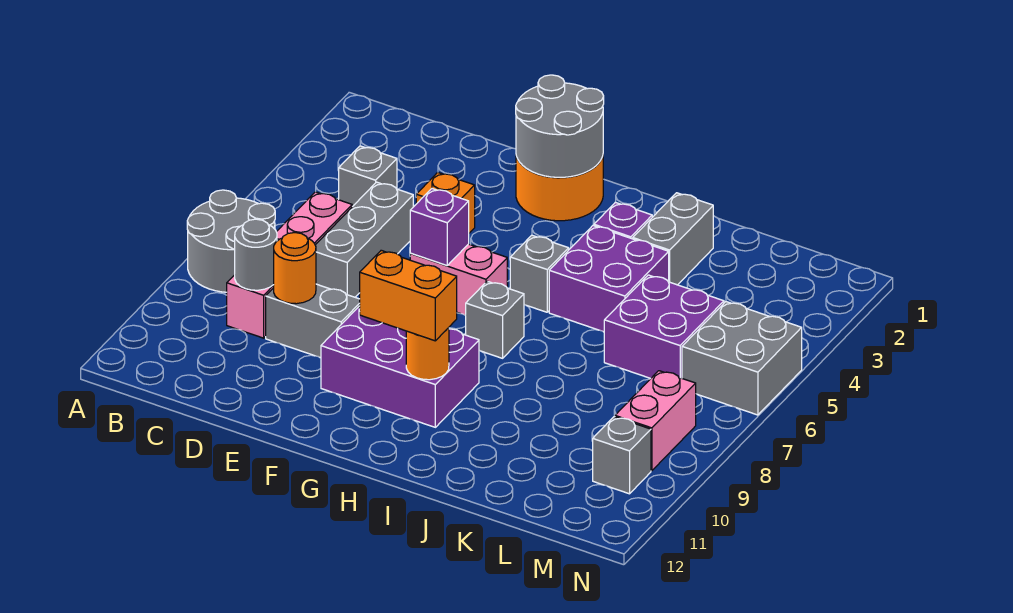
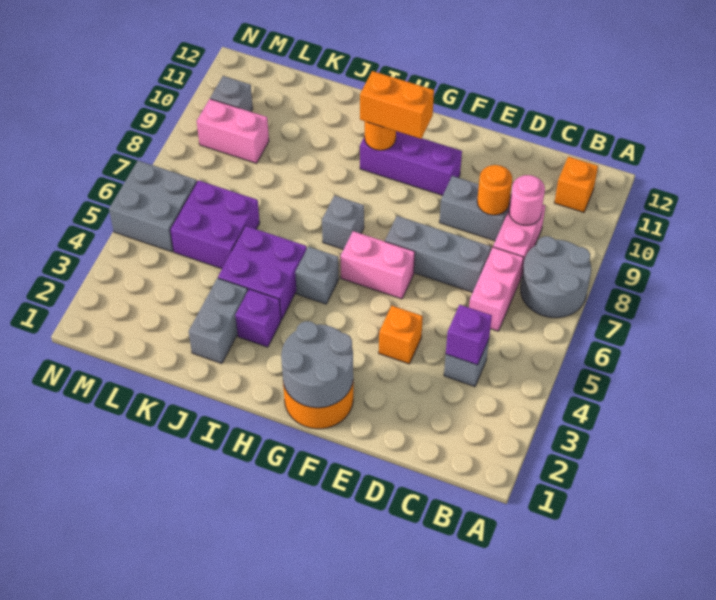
none -> orange 1x1 brick [555,157,598,213]
grey 1x1 round brick [235,219,277,290] -> pink 1x1 round brick [509,175,545,225]
grey 1x3 brick [315,182,413,297] -> grey 1x3 brick turned to [385,216,491,292]
purple 1x1 brick [410,189,469,265] -> purple 1x1 brick moved to [446,305,492,365]
purple 2x3 brick [321,306,479,427] -> purple 1x3 brick [360,131,462,196]
pink 1x2 brick [615,371,696,471] -> pink 1x2 brick turned to [197,99,269,163]

